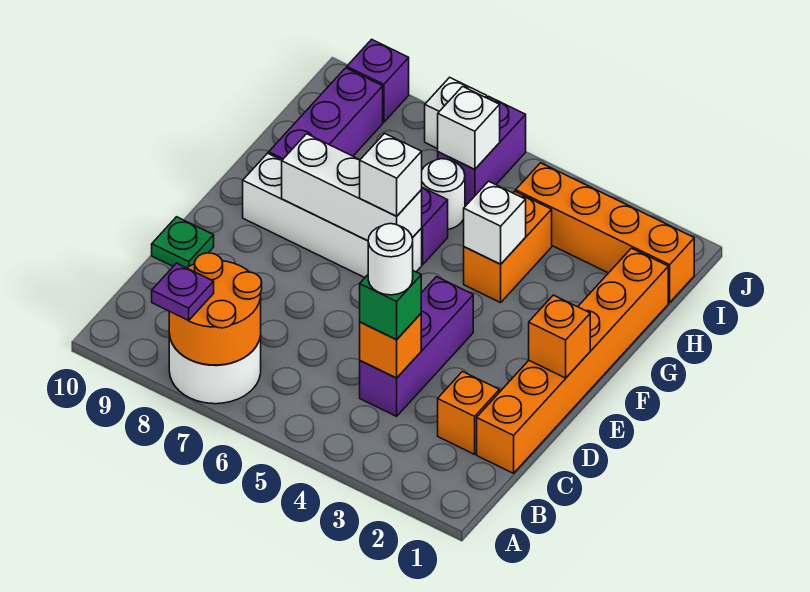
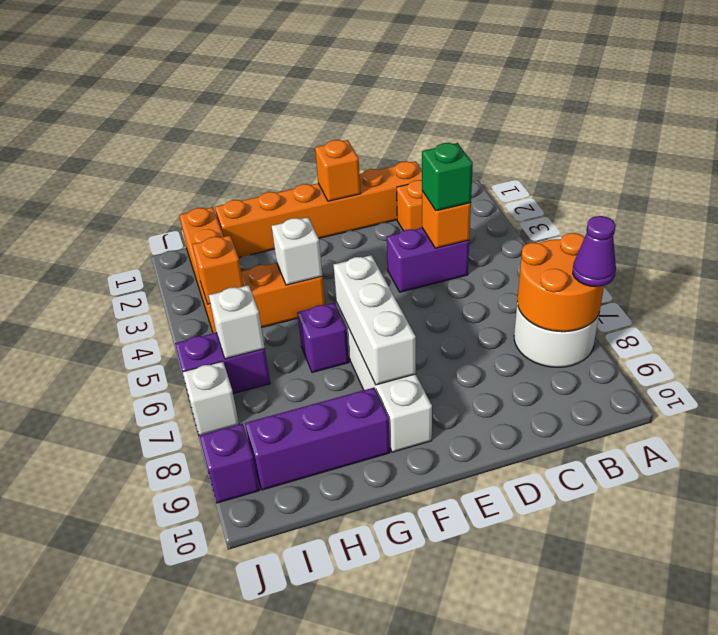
purple 1x1 plate [152,263,214,321] -> purple 1x1 cone [573,216,616,287]
purple 1x3 brick [360,277,473,416] -> purple 1x2 brick [387,228,469,292]
white 1x1 round brick [368,224,413,295] -> none
green 1x1 plate [152,217,214,268] -> none
white 1x1 brick [360,133,422,216] -> none
white 1x1 round brick [422,159,465,229] -> none
none -> orange 1x1 brick [192,235,244,304]

